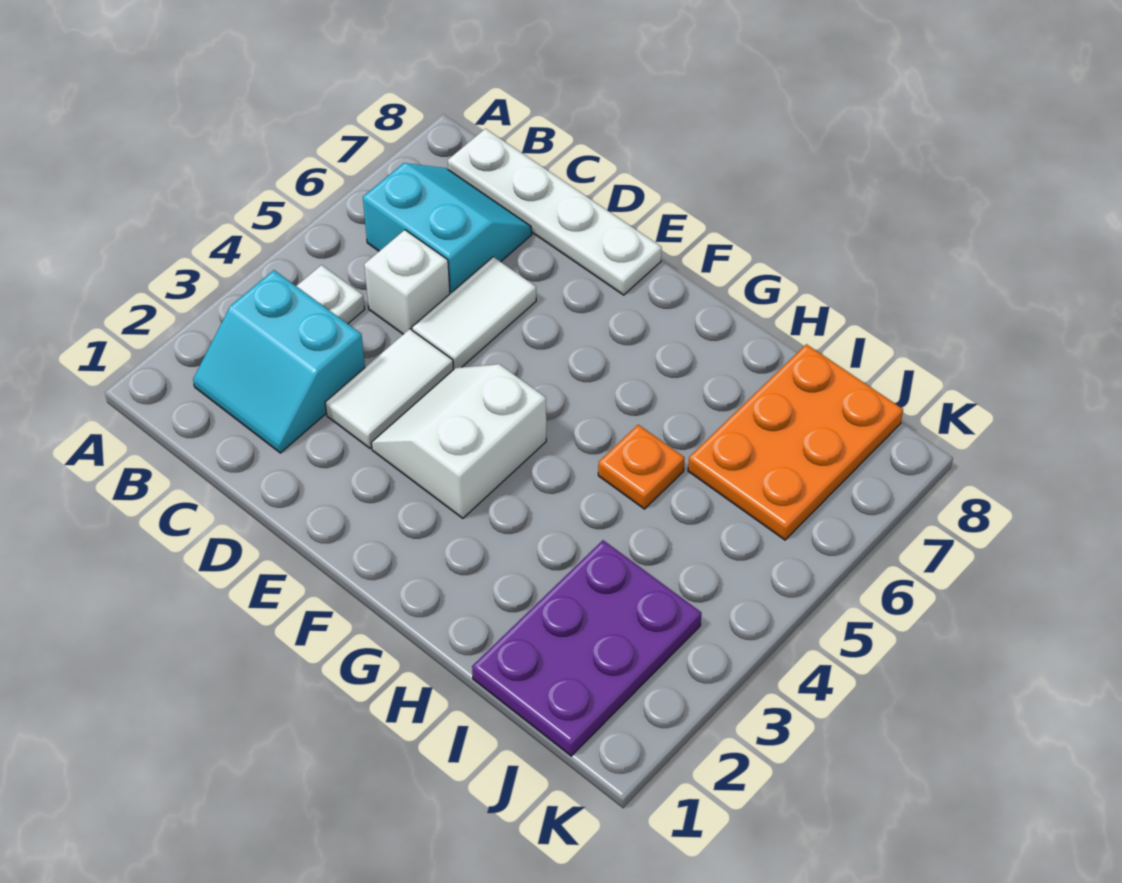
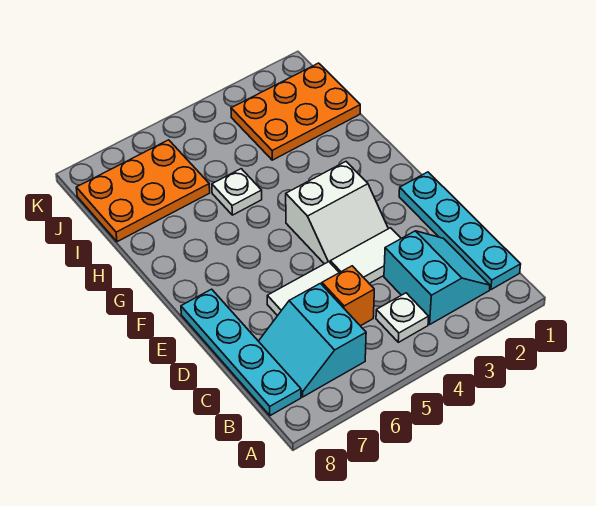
none -> cyan 1x4 plate [399,172,521,290]
white 1x4 plate [448,129,662,295] -> cyan 1x4 plate [181,289,301,416]
white 1x1 brick [364,230,450,334] -> orange 1x1 brick [322,266,374,326]
orange 1x1 plate [598,425,685,509] -> white 1x1 plate [212,169,262,215]
purple 2x3 plate [472,540,701,756] -> orange 2x3 plate [231,63,360,160]

